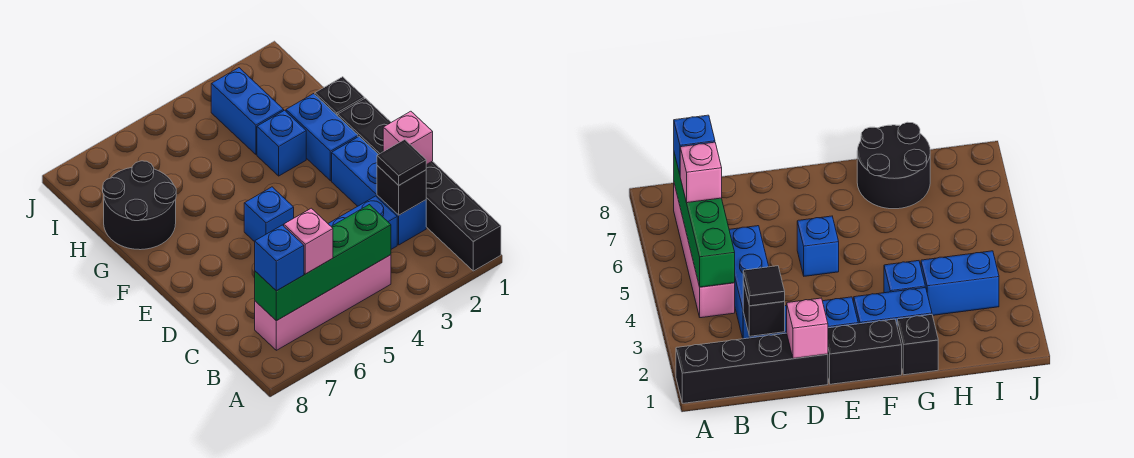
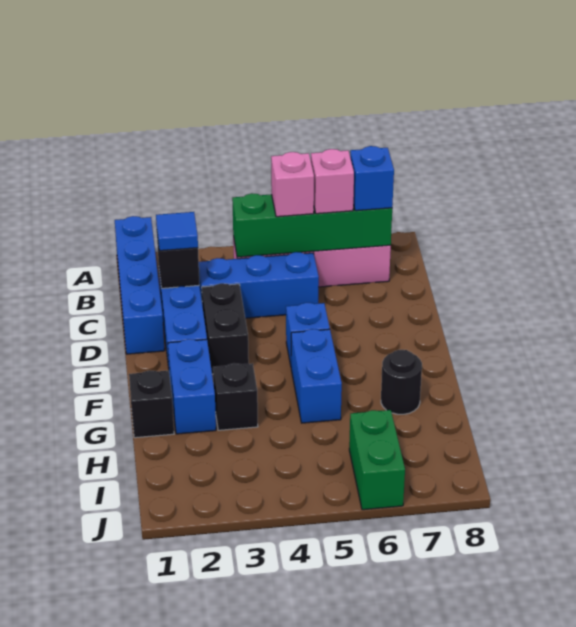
black 1x4 brick [426,161,501,271] -> blue 1x4 brick [115,216,165,354]
black 1x1 tile [377,140,426,185] -> blue 1x1 tile [156,212,198,251]
pink 1x1 brick [383,111,433,165] -> pink 1x1 brick moved to [271,152,314,217]
black 1x2 brick [338,98,391,155] -> black 1x2 brick moved to [202,283,249,374]
blue 1x1 brick [257,110,306,176] -> black 1x1 brick [213,363,258,430]
black 2x2 round brick [103,161,176,250] -> black 1x1 round brick [381,350,422,414]
blue 1x2 brick [211,68,284,154] -> blue 1x2 brick moved to [291,329,342,423]
none -> green 1x2 brick [349,410,405,510]

